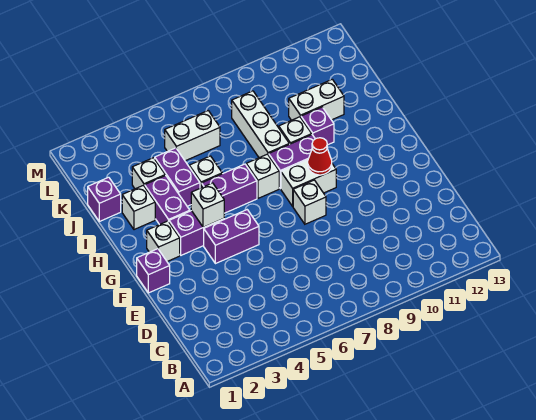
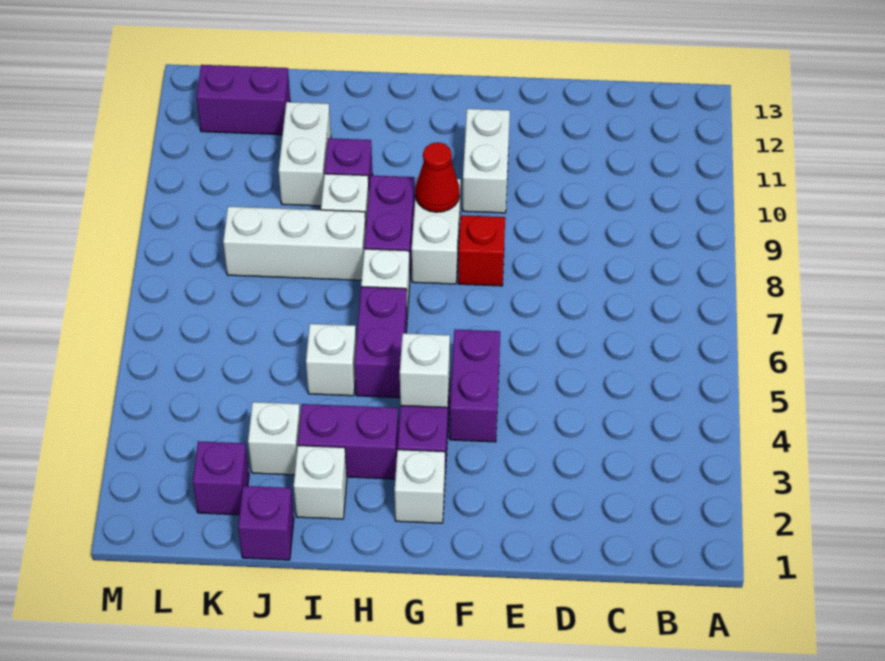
purple 1x1 brick [137,249,170,293] -> purple 1x1 brick moved to [193,441,249,515]
white 1x1 brick [293,180,326,224] -> red 1x1 brick [458,215,505,286]
purple 1x2 brick [155,148,200,206] -> purple 1x2 brick moved to [197,65,290,135]
white 1x2 brick [165,111,220,161] -> white 1x2 brick moved to [463,109,510,213]

